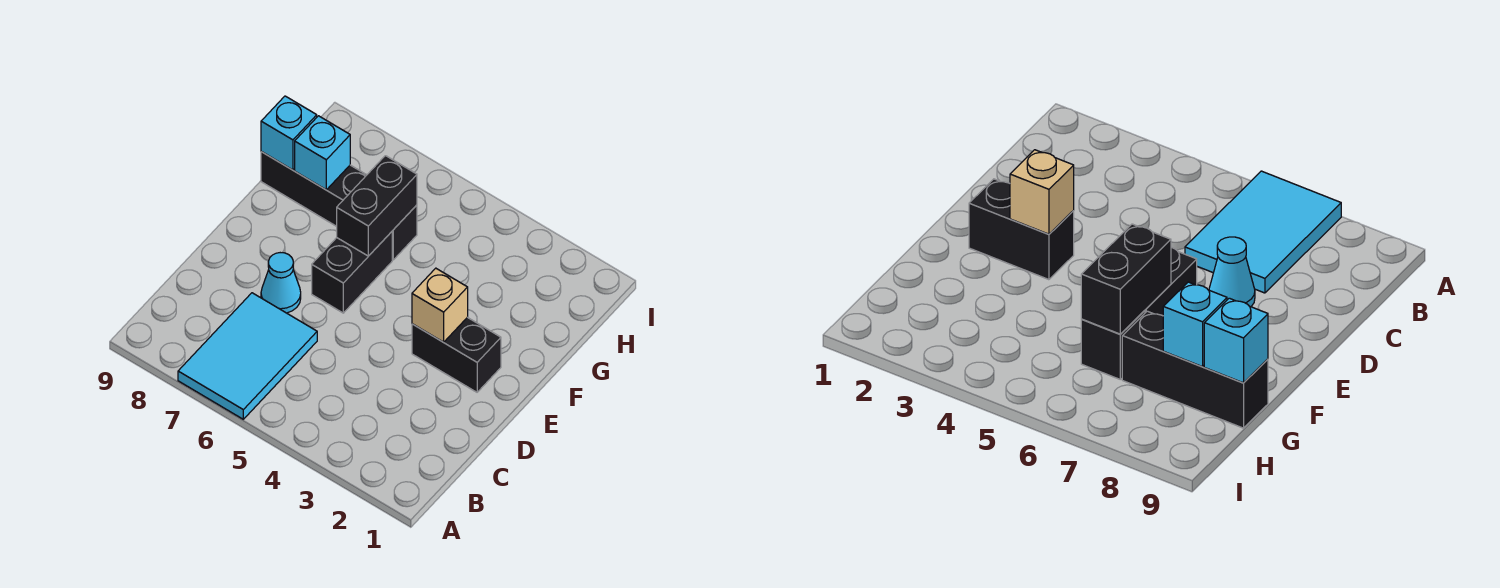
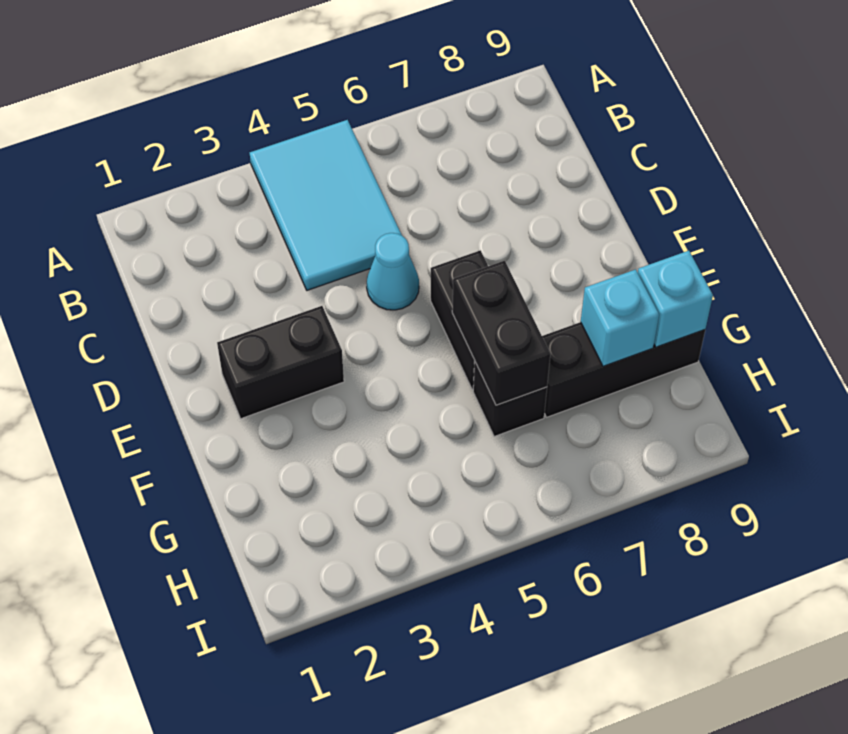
cyan 2x3 tile [178,293,317,419] -> cyan 2x3 tile moved to [250,120,402,290]
cyan 1x1 cone [261,253,301,313] -> cyan 1x1 cone moved to [367,233,419,310]
tan 1x1 brick [412,268,468,342] -> none

